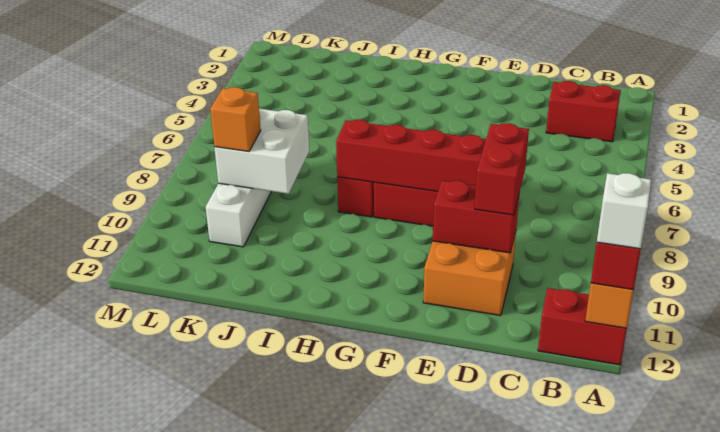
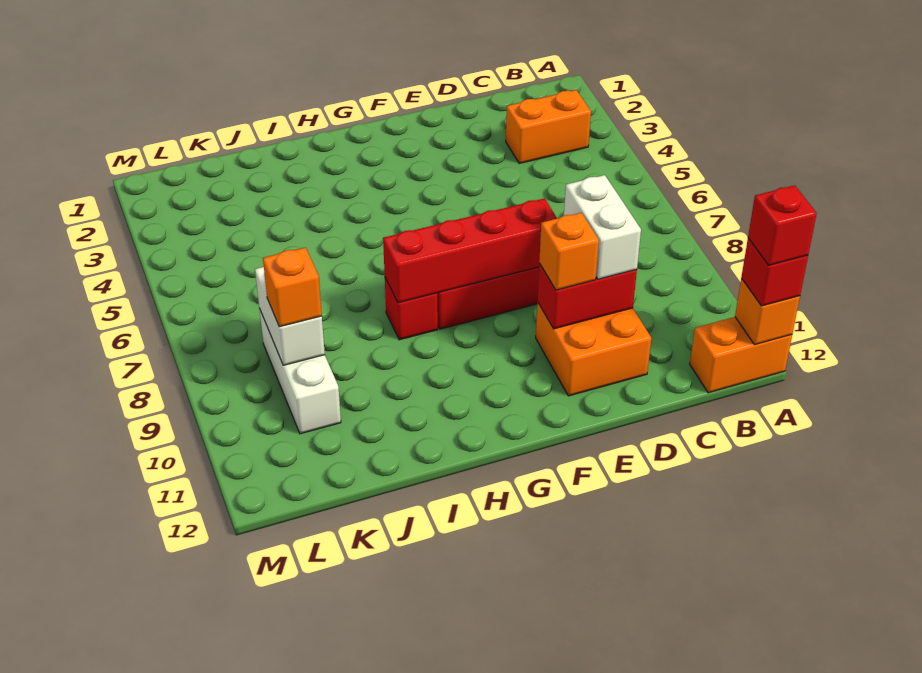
red 1x2 brick [538,288,627,365] -> orange 1x2 brick [690,317,792,393]
white 1x1 brick [597,173,651,249] -> red 1x1 brick [748,185,817,265]
red 1x2 brick [546,81,621,142] -> orange 1x2 brick [506,90,591,163]
red 1x2 brick [475,123,529,215] -> white 1x2 brick [564,175,641,279]
none -> orange 1x1 brick [539,213,599,290]
white 2x2 brick [214,109,309,194] -> white 1x2 brick [255,267,325,365]

